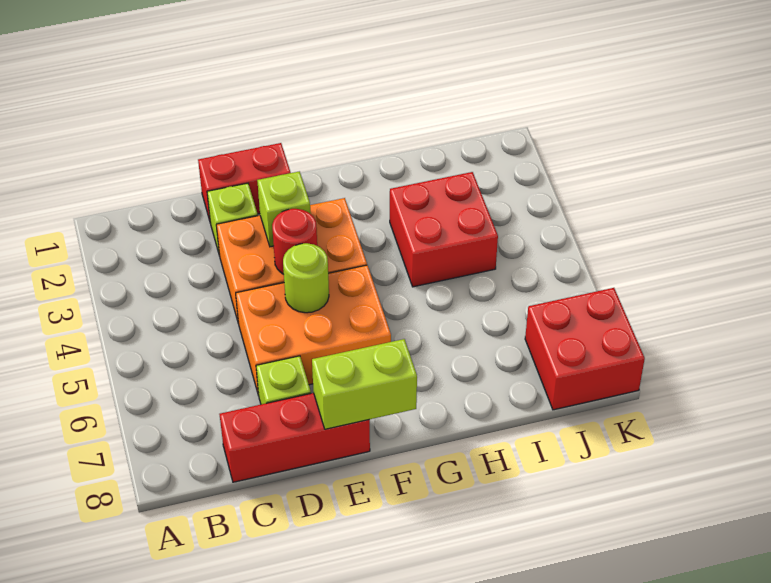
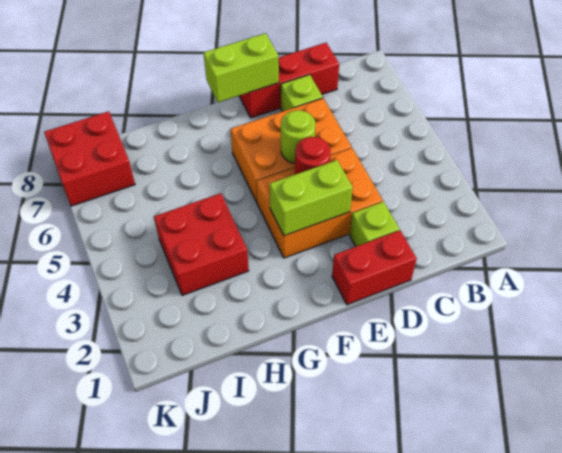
lime 1x1 brick [257,171,311,247] -> lime 1x2 brick [269,160,353,236]

